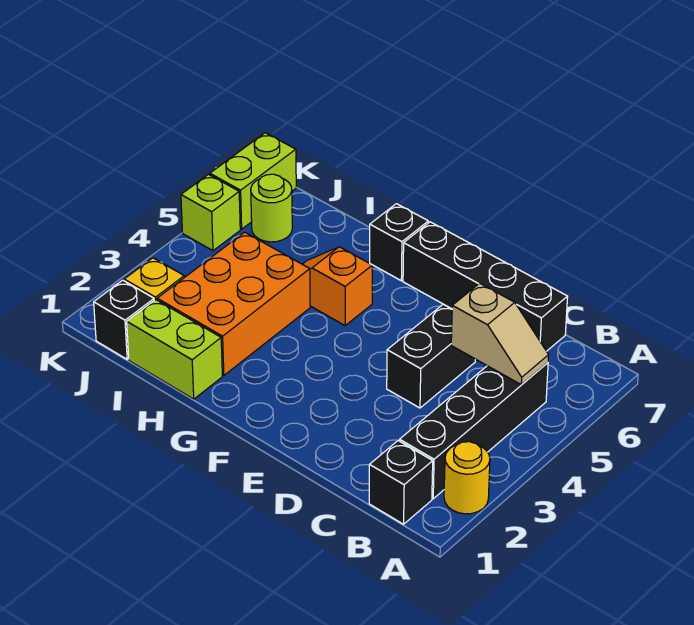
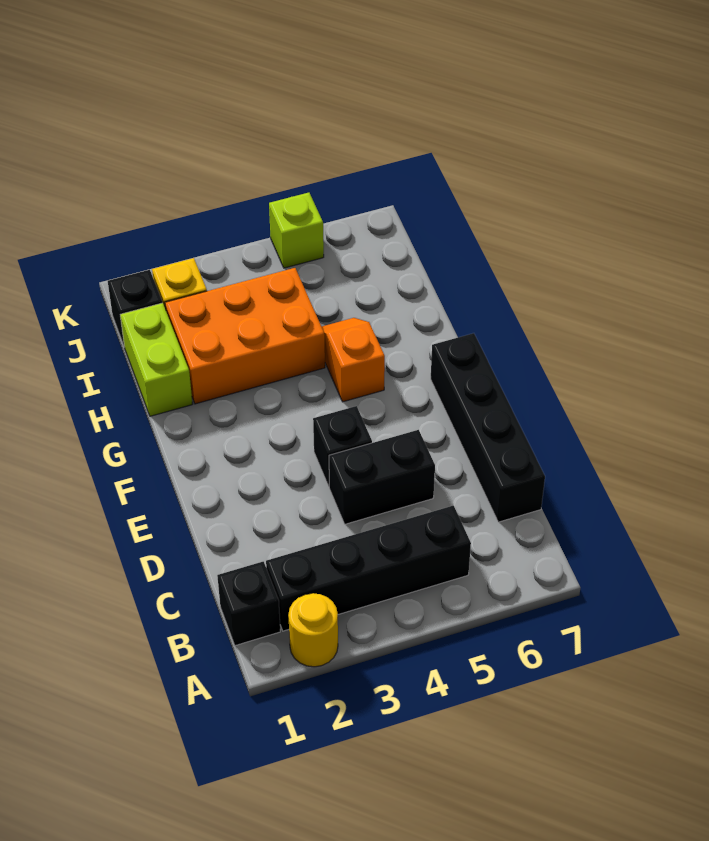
tan 1x2 slope [451,283,549,384] -> none
black 1x1 brick [370,204,428,281] -> black 1x1 brick moved to [313,406,372,486]
lime 1x1 round brick [251,174,292,242] -> none
lime 1x2 brick [210,133,296,229] -> none

